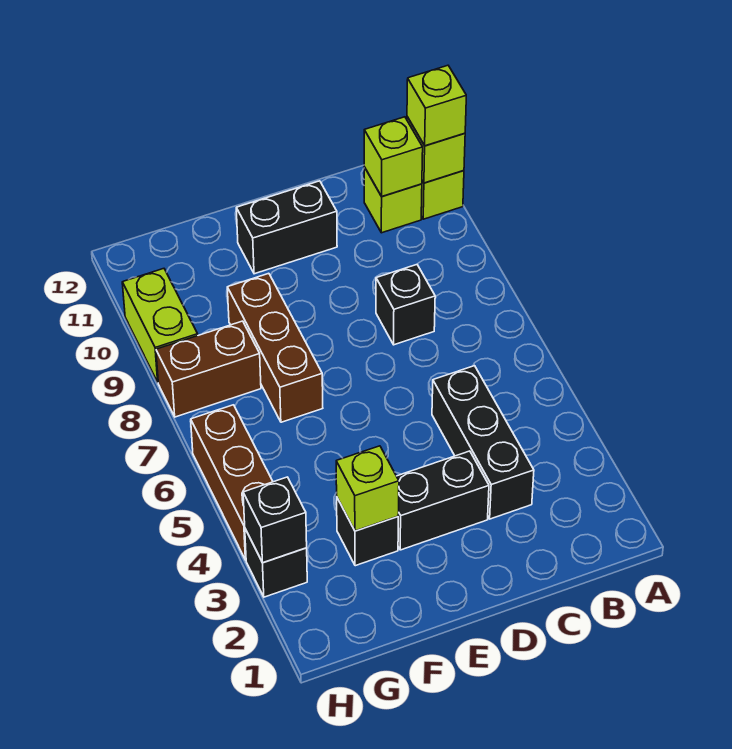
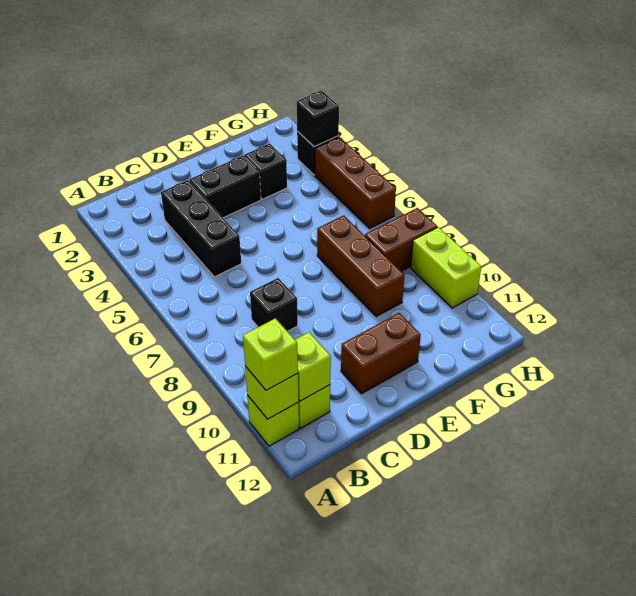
black 1x2 brick [236,181,337,274] -> brown 1x2 brick [341,313,421,394]
lime 1x1 brick [336,446,399,531] -> none

